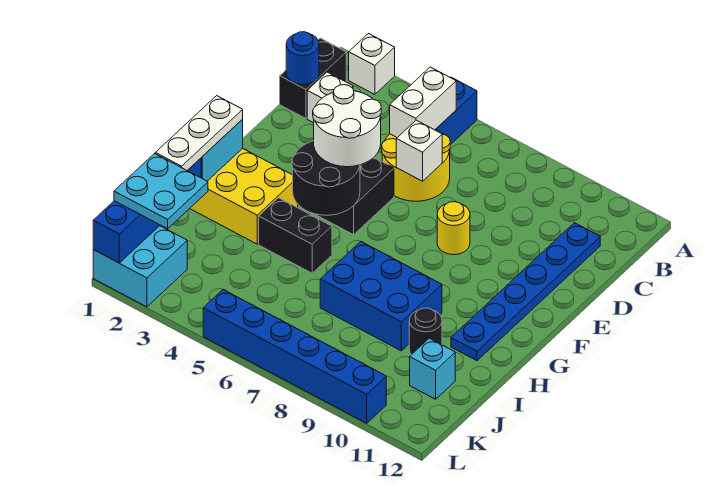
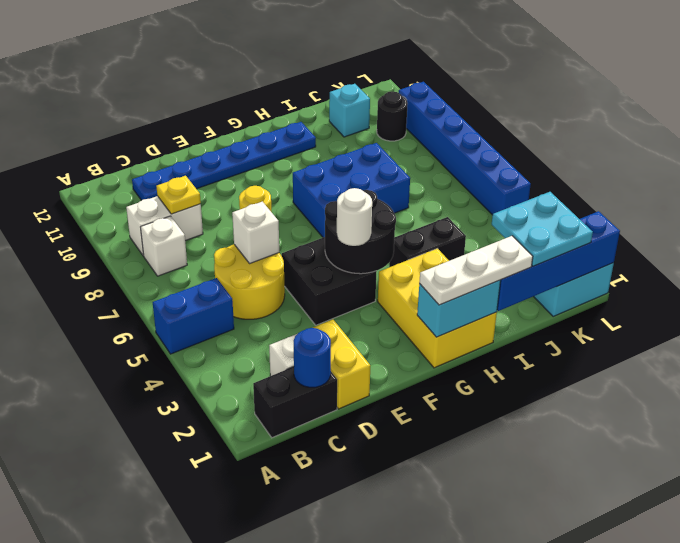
white 1x1 brick [349,34,395,94] -> white 1x1 brick moved to [141,216,187,276]
white 1x2 brick [390,67,456,138] -> white 1x2 brick moved to [126,196,203,256]
none -> yellow 1x1 plate [156,176,201,214]
none -> yellow 1x2 brick [313,320,371,409]
white 2x2 round brick [313,85,381,167] -> white 1x1 round brick [337,188,372,246]
black 1x2 brick [259,198,332,273] -> black 1x2 brick turned to [389,217,466,267]
blue 2x3 brick [320,242,442,351] -> blue 2x3 brick turned to [293,143,410,237]
black 1x1 round brick [409,308,442,355] -> black 1x1 round brick moved to [377,92,408,141]

